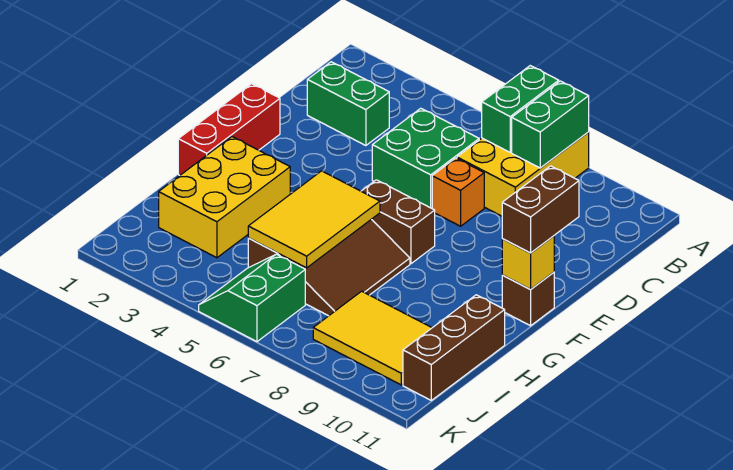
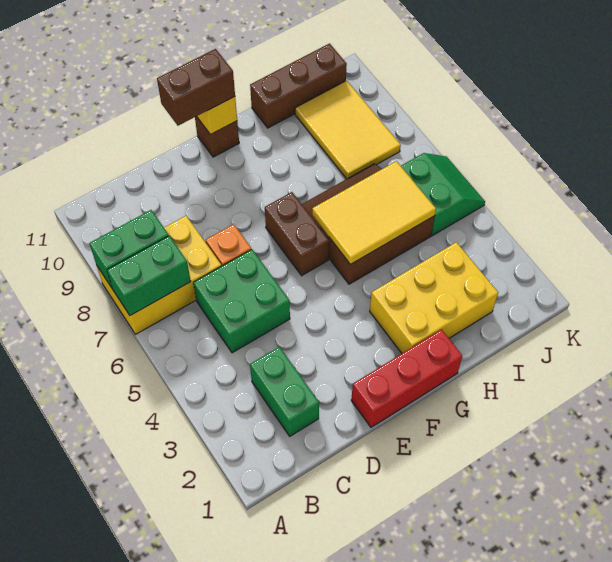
green 2x2 slope [199,254,305,342] -> green 2x2 slope turned to [401,153,485,236]

